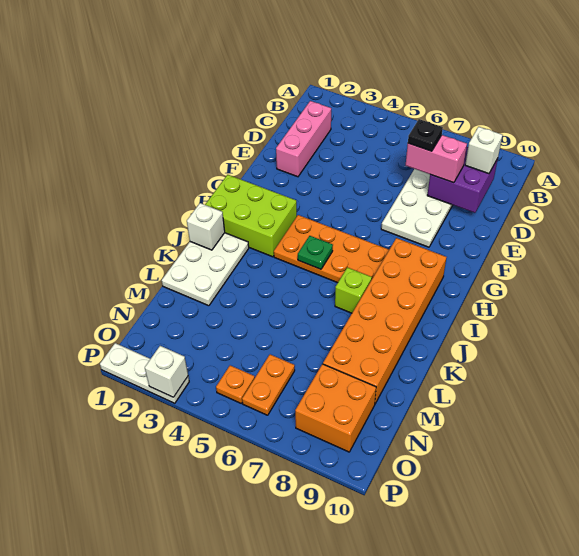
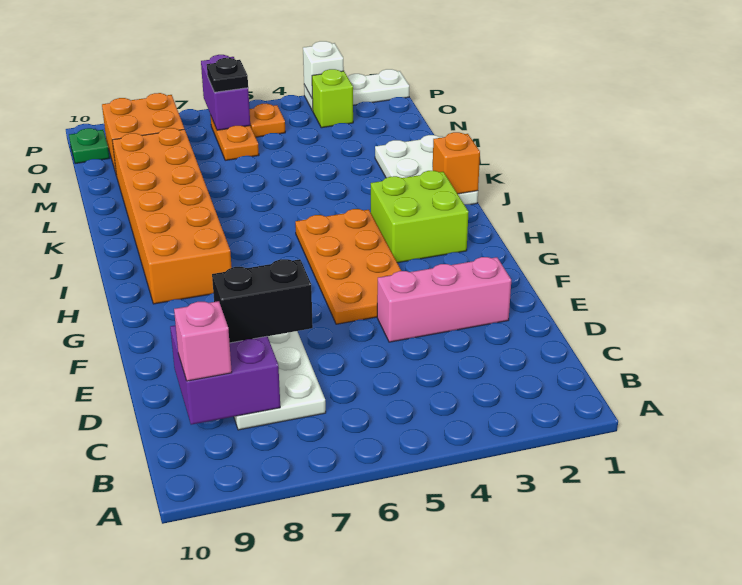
pink 1x3 brick [276,101,331,177] -> pink 1x3 brick turned to [377,257,511,342]
white 1x1 brick [465,127,502,174] -> pink 1x1 brick [174,301,232,381]
pink 1x2 brick [406,135,467,183] -> black 1x2 brick [212,259,313,343]
black 1x1 plate [408,119,443,151] -> black 1x1 plate moved to [207,58,248,92]
lime 2x3 brick [205,175,297,257] -> lime 2x2 brick [371,171,468,263]
orange 2x4 plate [274,215,389,283] -> orange 2x4 plate turned to [295,209,401,324]
green 1x1 plate [298,236,333,269] -> green 1x1 plate moved to [69,128,109,164]
white 1x1 brick [187,203,225,250] -> orange 1x1 brick [433,132,480,194]
lime 1x1 brick [335,267,372,313] -> lime 1x1 brick moved to [312,69,353,128]
none -> purple 1x2 brick [201,55,250,130]

